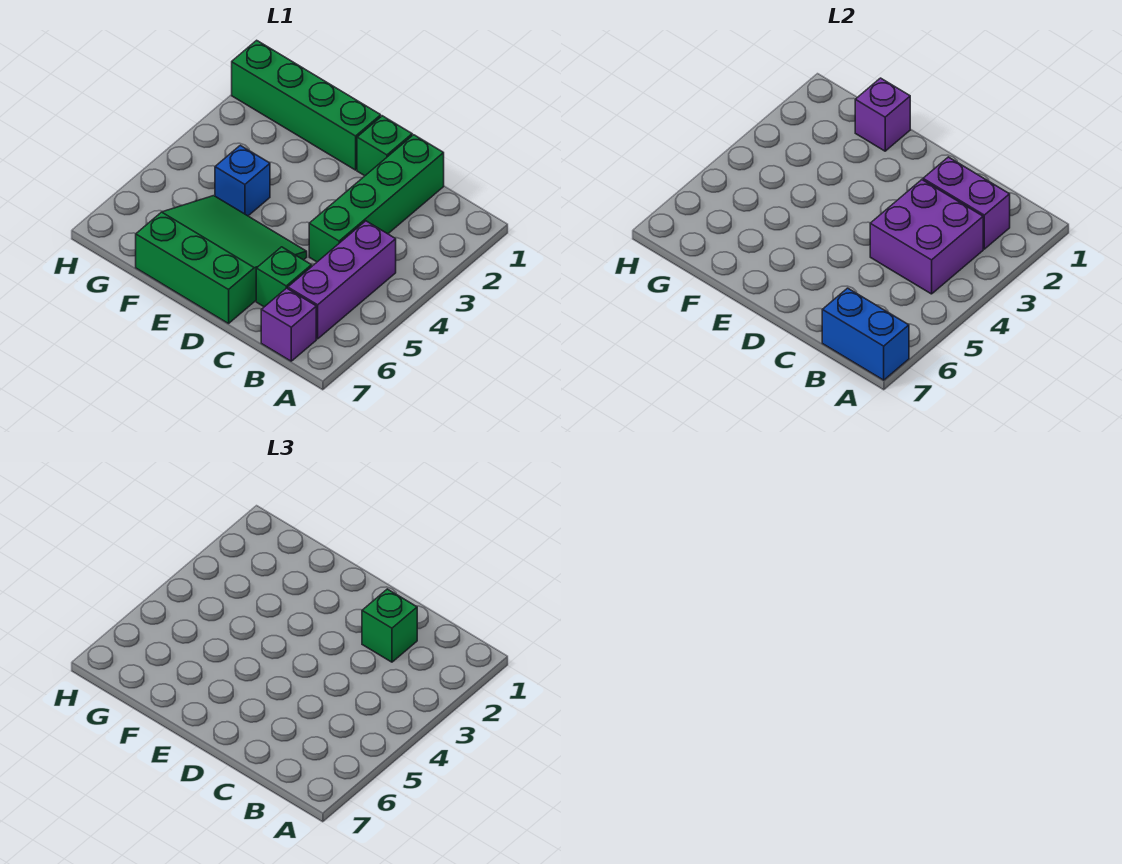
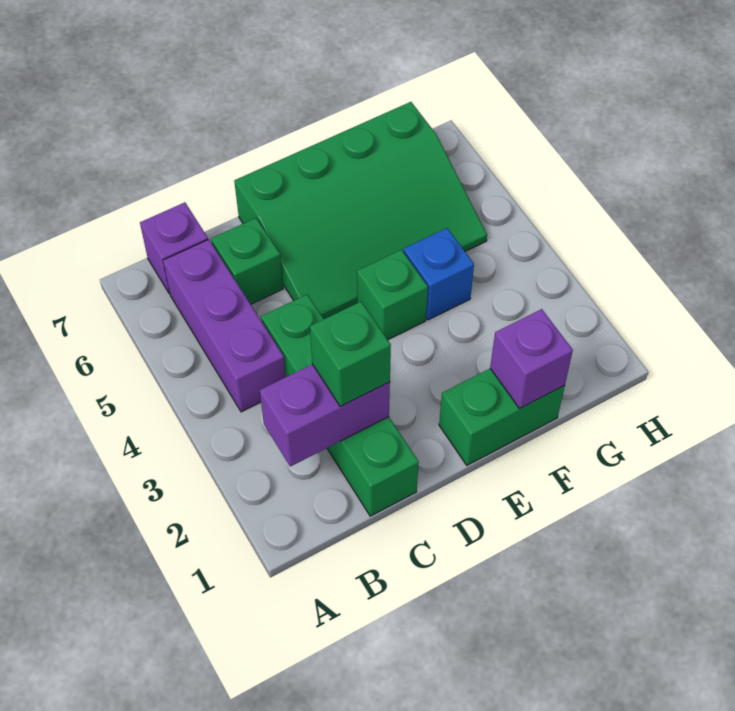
blue 1x2 brick [822,288,909,380] -> none
purple 2x2 brick [870,180,983,294] -> none
green 1x1 brick [357,116,412,176] -> green 1x1 brick moved to [357,250,428,340]
green 3x3 slope [136,196,307,324] -> green 3x4 slope [234,102,487,319]
green 1x4 brick [232,40,381,170] -> green 1x2 brick [439,369,565,465]

